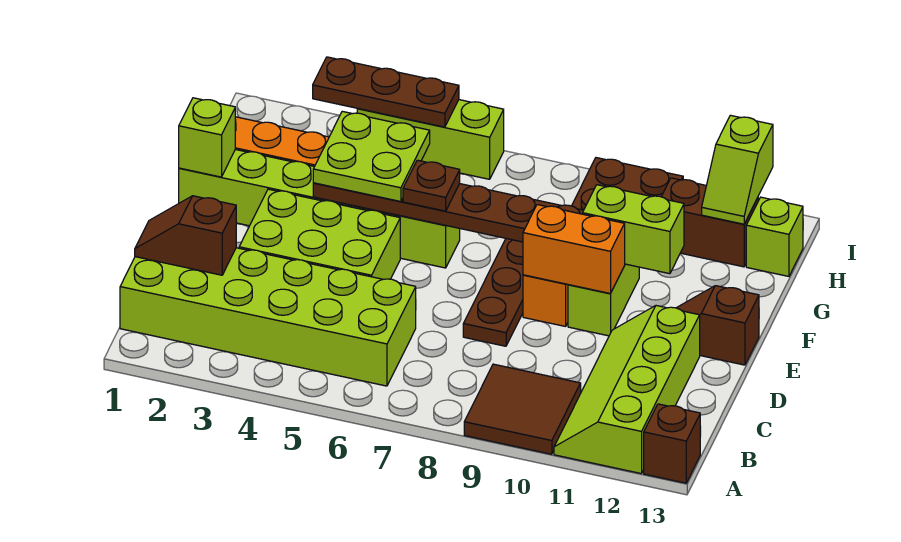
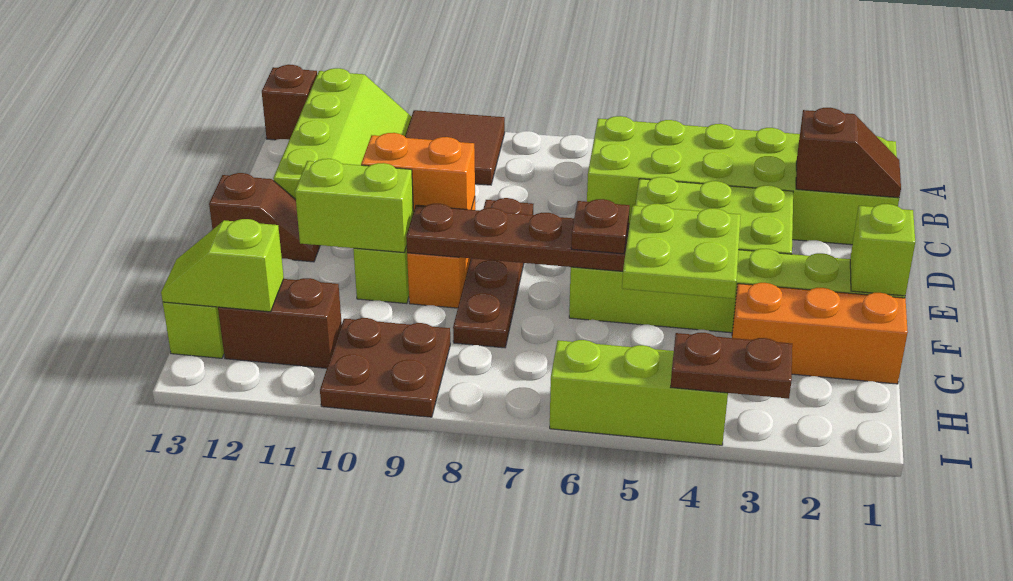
lime 1x2 slope [702,115,773,224] -> lime 1x2 slope turned to [161,219,284,312]
brown 1x3 plate [313,57,459,127] -> brown 1x2 plate [671,333,792,399]

